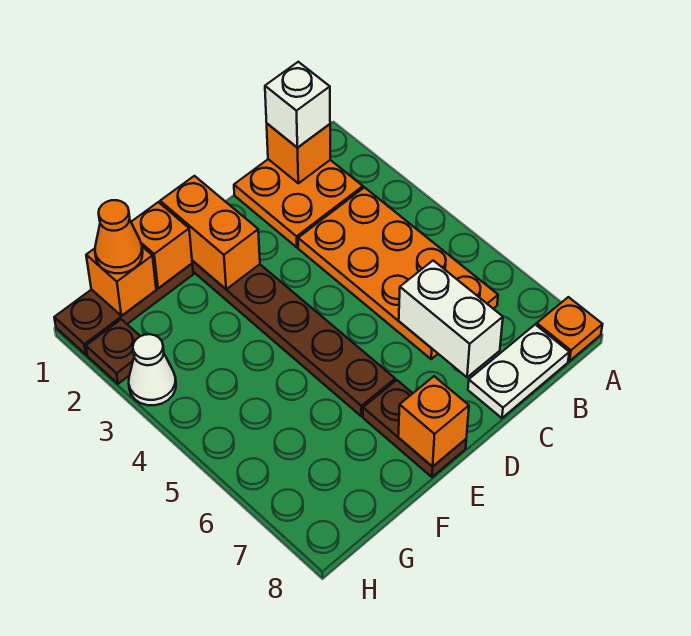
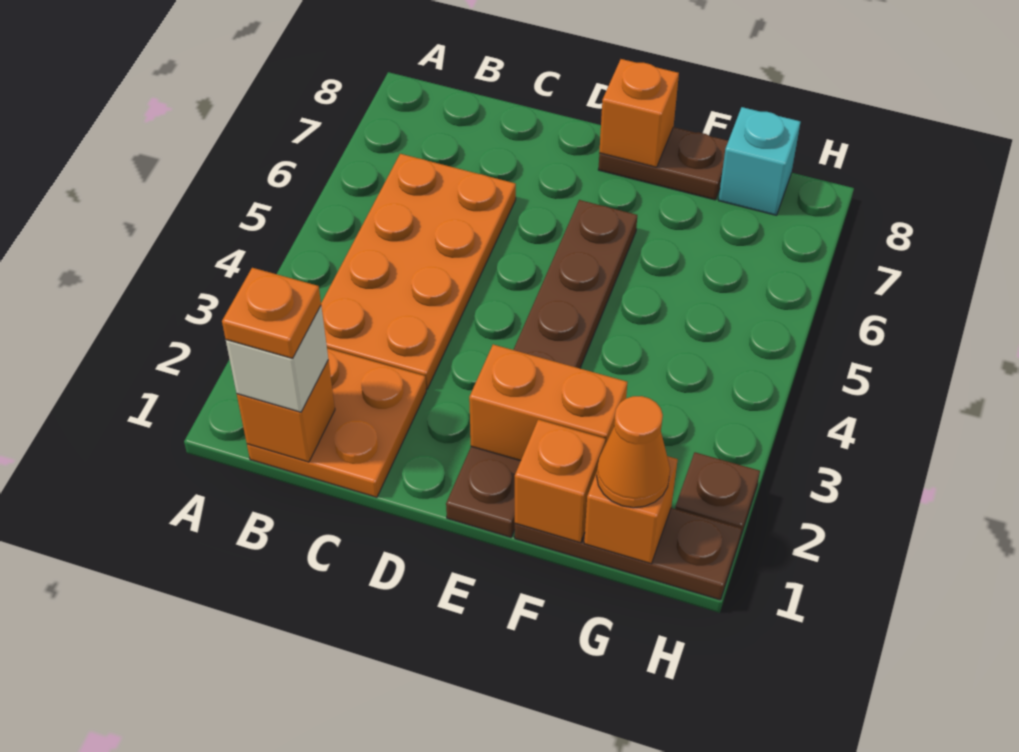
orange 1x1 plate [537,297,602,361] -> orange 1x1 plate moved to [222,268,321,359]
white 1x2 plate [468,325,569,418] -> none
white 1x2 brick [399,261,503,377] -> none
orange 1x2 brick [160,176,260,289] -> orange 1x2 brick turned to [469,345,627,461]
brown 1x2 plate [363,380,466,477] -> brown 1x2 plate turned to [598,127,728,200]
none -> cyan 1x1 brick [718,107,800,215]
white 1x1 cone [129,334,176,405] -> none

